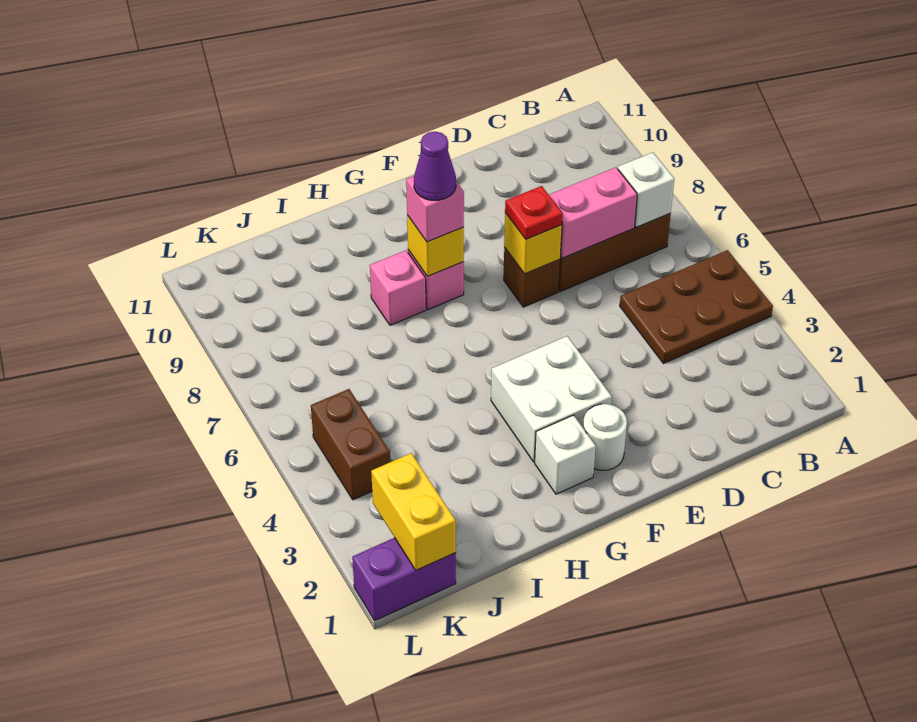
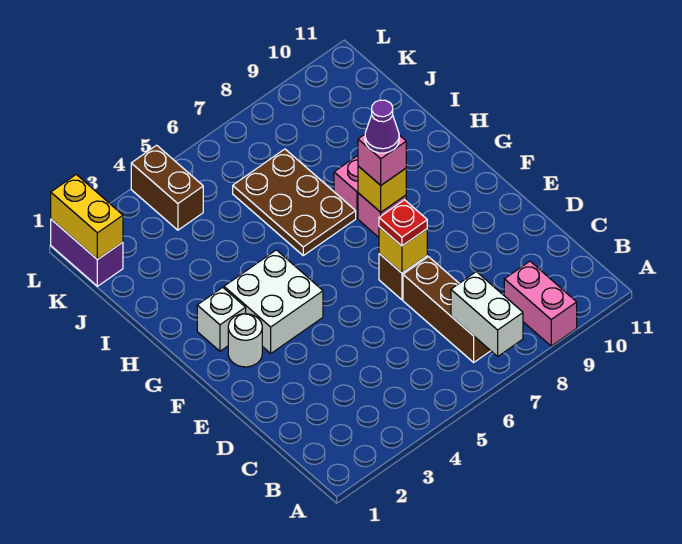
brown 2x3 plate [620,250,773,364] -> brown 2x3 plate moved to [233,149,356,255]
white 1x1 brick [618,152,674,227] -> white 1x2 brick [451,272,523,356]
pink 1x2 brick [549,167,637,258] -> pink 1x2 brick moved to [504,261,577,346]
yellow 1x2 brick [371,453,456,570] -> yellow 1x2 brick turned to [51,174,123,260]
brown 1x2 brick [311,389,390,500] -> brown 1x2 brick turned to [131,145,203,230]

